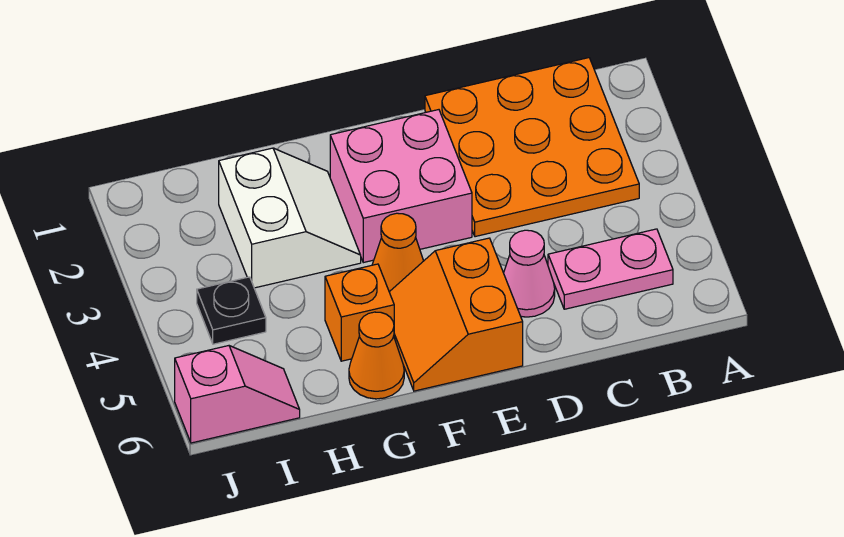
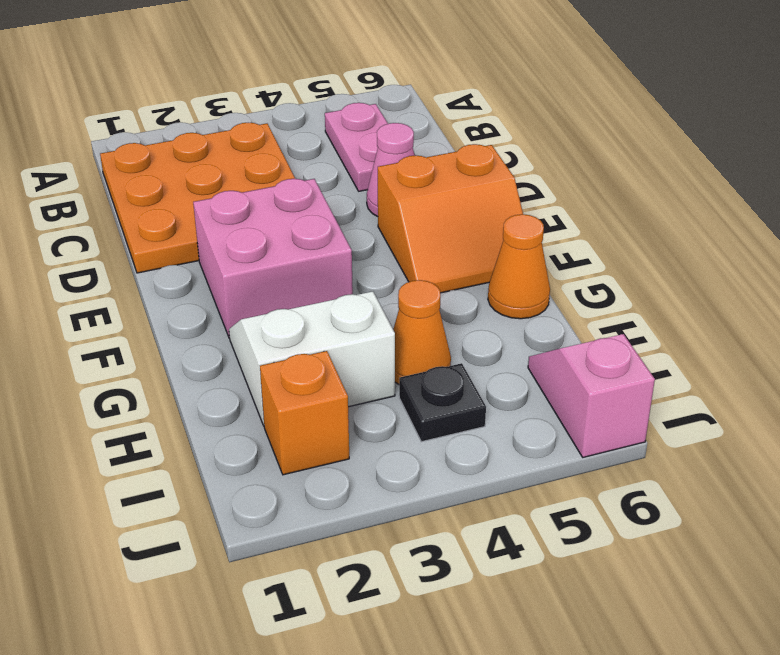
orange 1x1 cone [372,213,423,292] -> orange 1x1 cone moved to [393,280,451,384]
orange 1x1 brick [325,264,394,361] -> orange 1x1 brick moved to [260,351,349,475]

